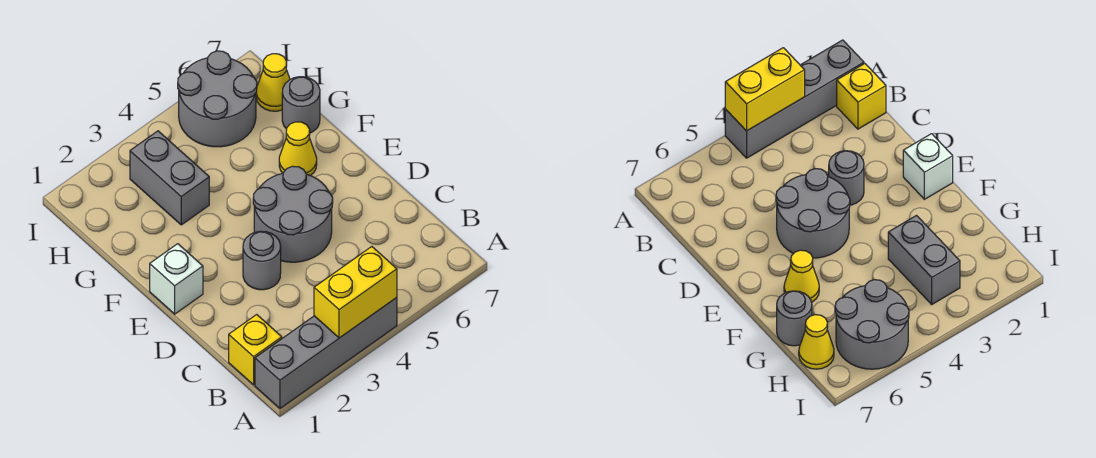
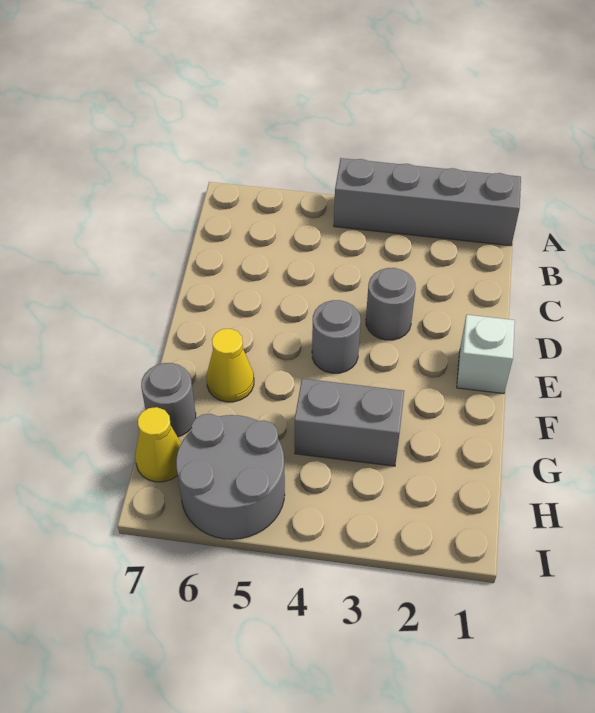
yellow 1x2 brick [314,247,397,338] -> none
yellow 1x1 brick [229,315,282,385] -> none
grey 2x2 round brick [253,166,333,262] -> grey 1x1 round brick [312,300,361,373]
grey 1x2 brick [130,131,209,225] -> grey 1x2 brick turned to [295,379,404,466]

